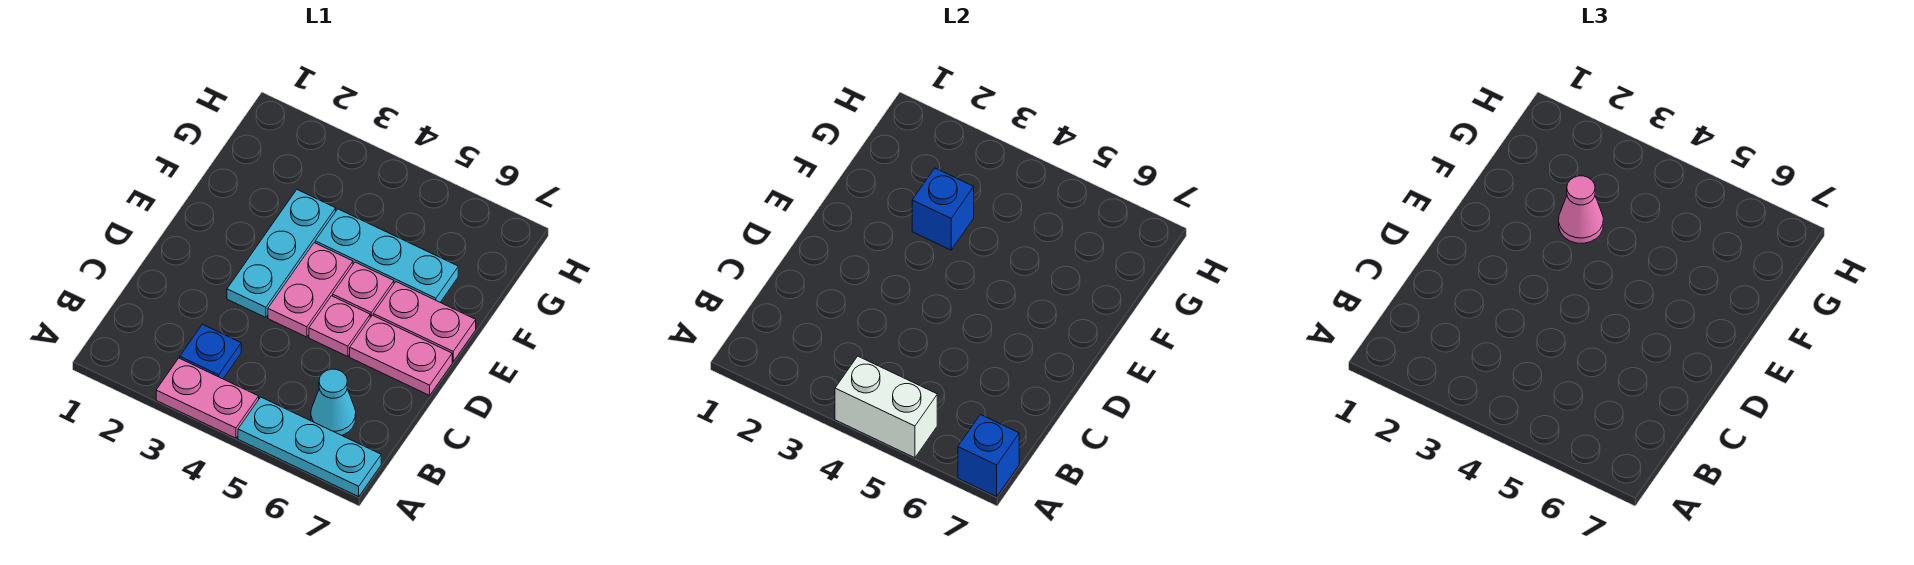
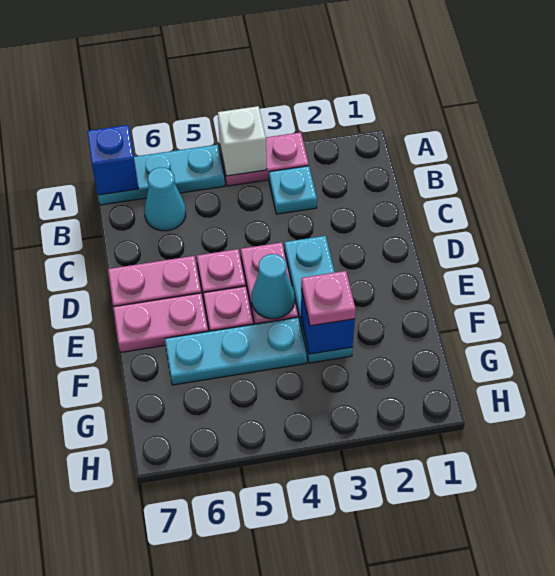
white 1x2 brick [835,356,937,458] -> white 1x1 brick [218,106,267,176]
blue 1x1 plate [180,324,241,379] -> cyan 1x1 plate [269,166,317,214]
none -> cyan 1x1 cone [251,254,295,319]
pink 1x1 cone [1559,176,1603,243] -> pink 1x1 plate [301,271,356,326]

